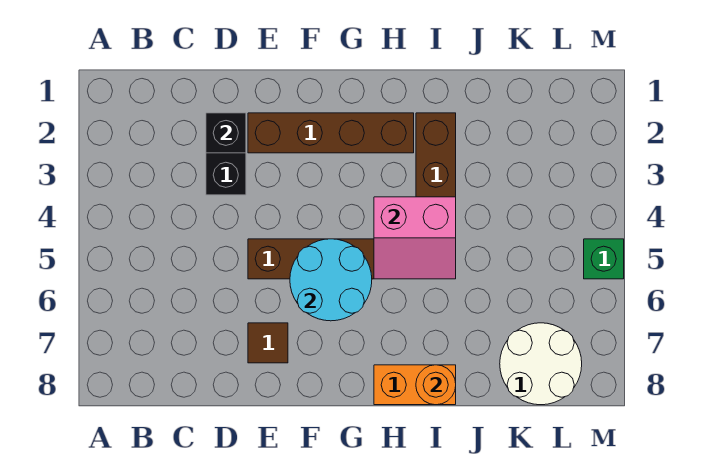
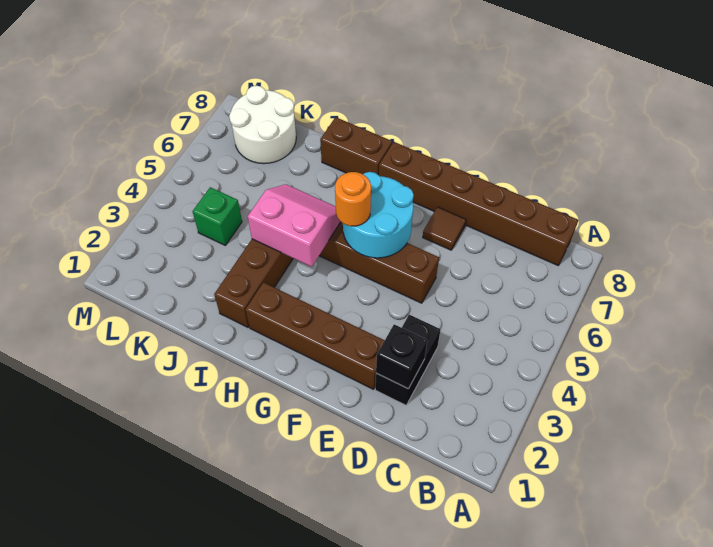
none -> brown 1x6 brick [379,142,578,265]
orange 1x2 brick [374,365,456,405] -> brown 1x2 brick [320,117,392,175]
orange 1x1 round brick [416,365,456,405] -> orange 1x1 round brick moved to [335,172,371,226]
green 1x1 brick [584,239,624,279] -> green 1x1 brick moved to [193,187,242,245]

